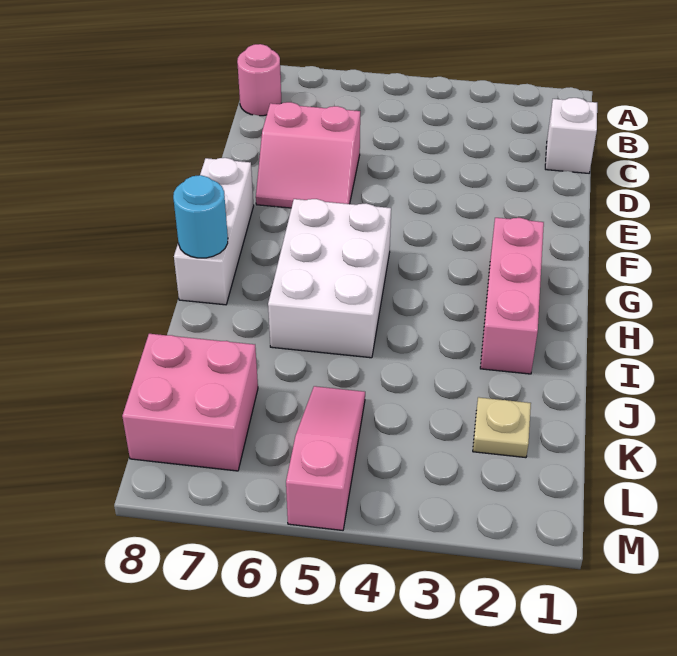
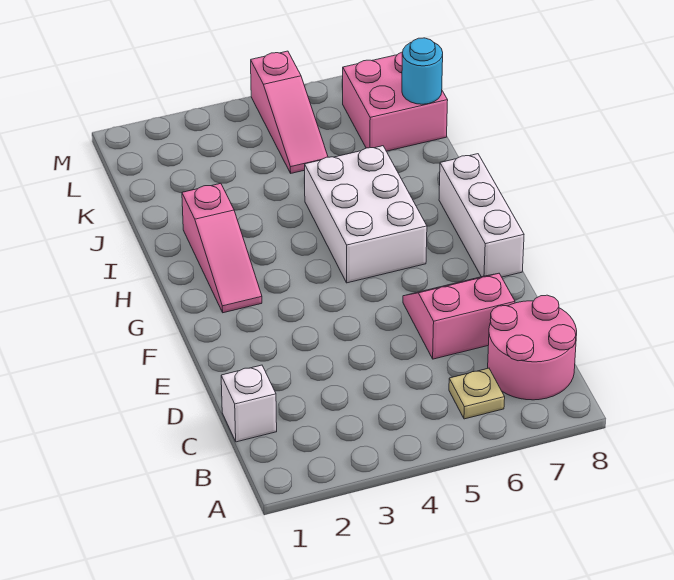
pink 1x1 round brick [237,44,281,116] -> pink 2x2 round brick [488,295,577,400]
pink 1x3 brick [480,218,544,374] -> pink 1x3 slope [182,183,262,313]
cyan 1x1 round brick [173,175,228,258] -> cyan 1x1 round brick moved to [402,38,443,104]
tan 1x1 plate [473,397,531,458] -> tan 1x1 plate moved to [449,368,505,419]

